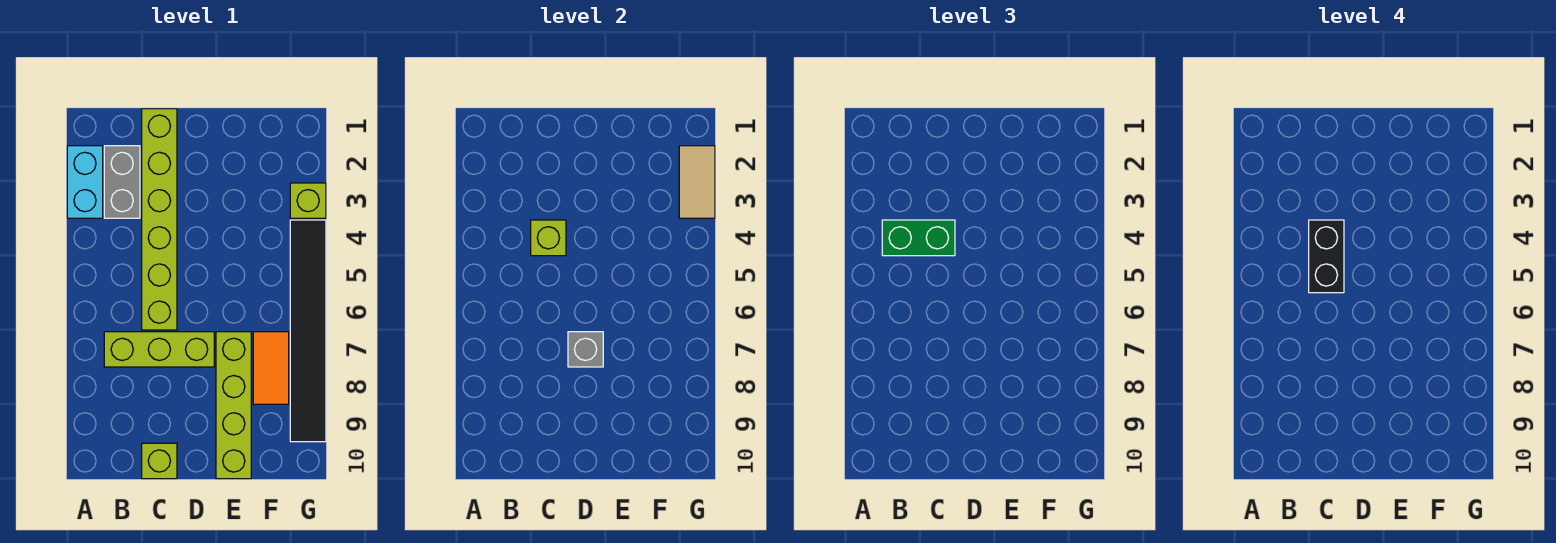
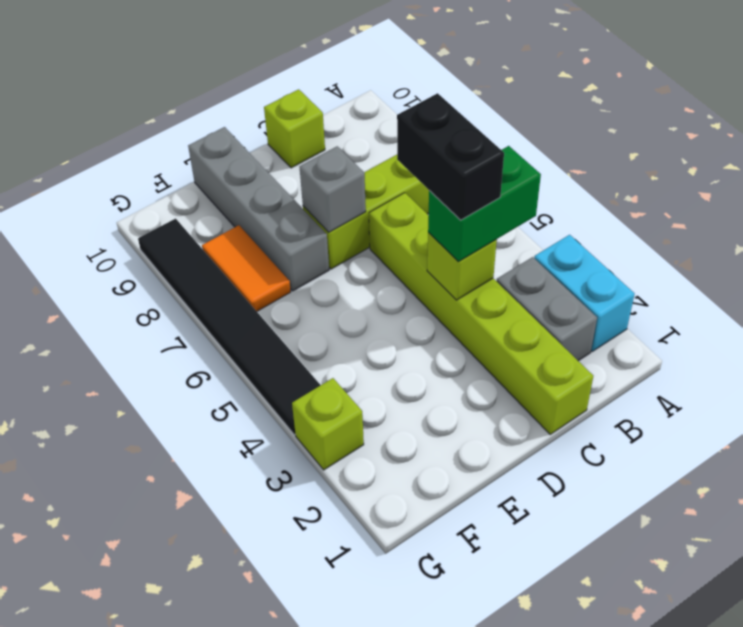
lime 1x4 brick [216,332,251,479] -> grey 1x4 brick [188,127,329,291]
tan 1x2 tile [679,146,715,218] -> none

